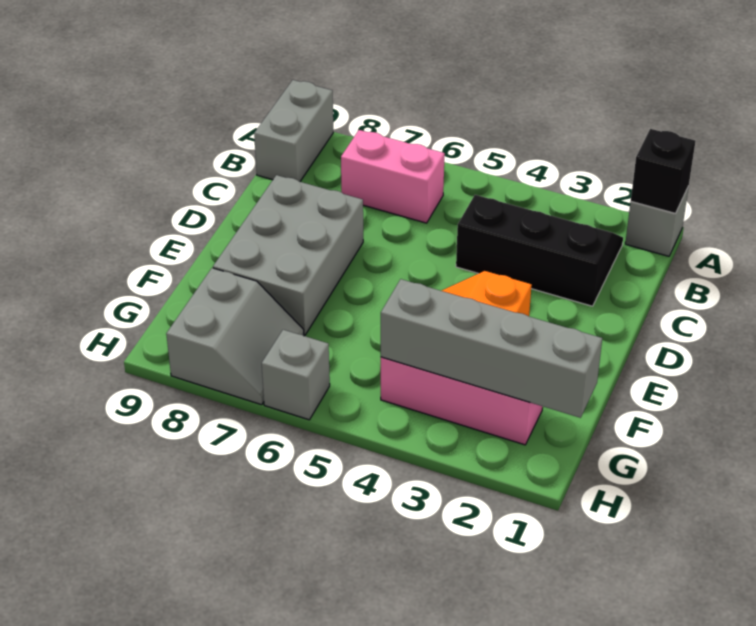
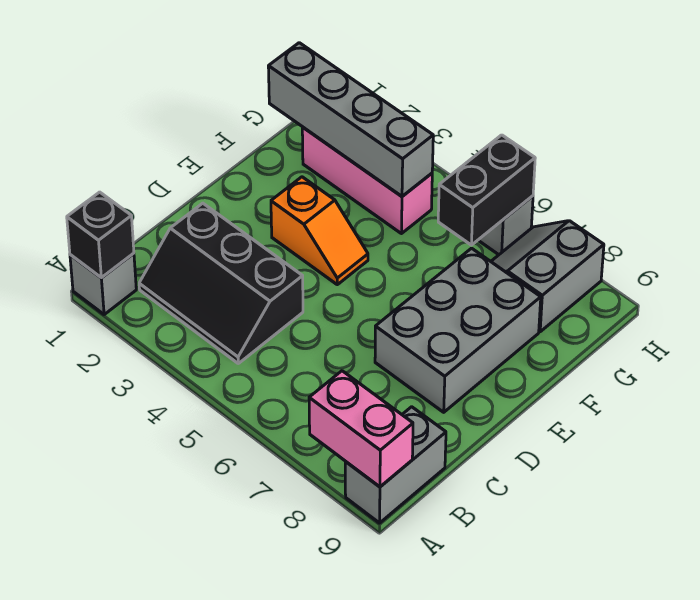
pink 1x2 brick [341,130,445,223] -> pink 1x2 brick moved to [309,371,413,487]
none -> black 1x2 brick [438,135,535,245]

